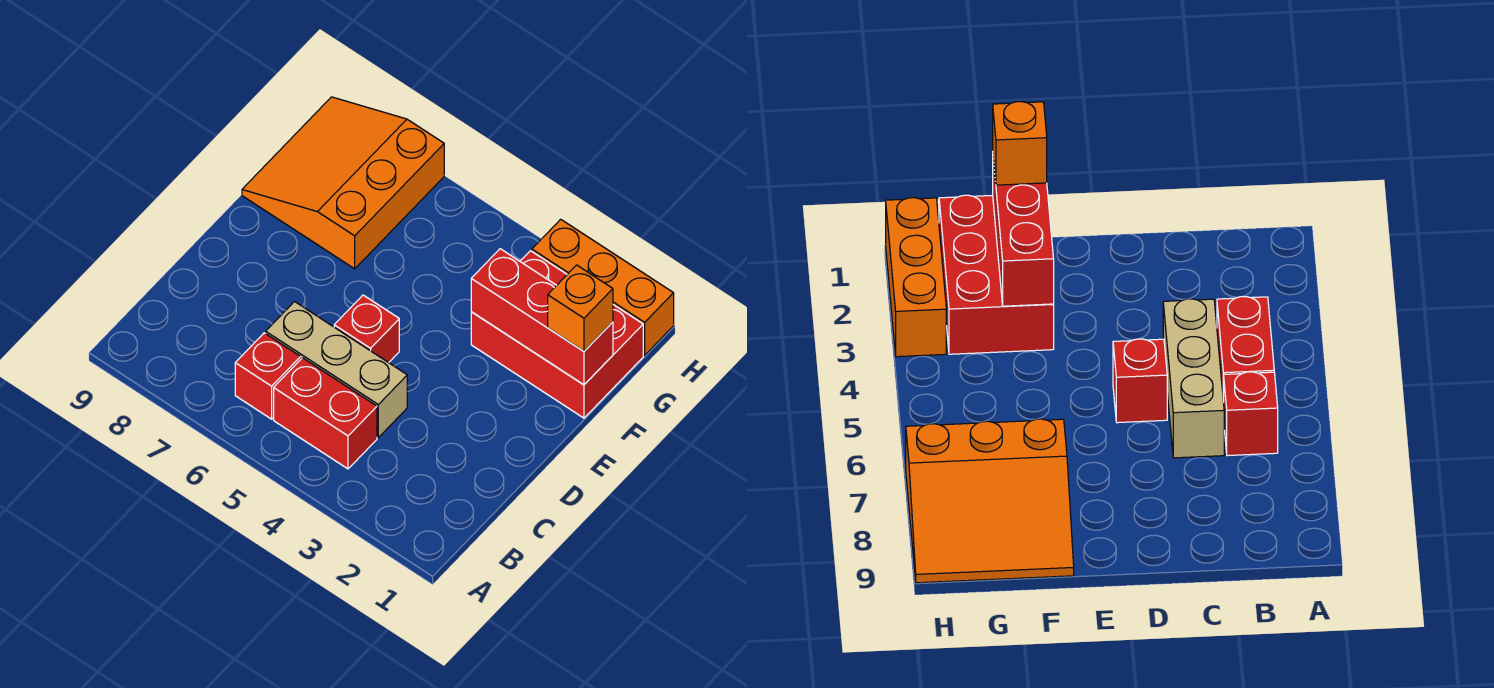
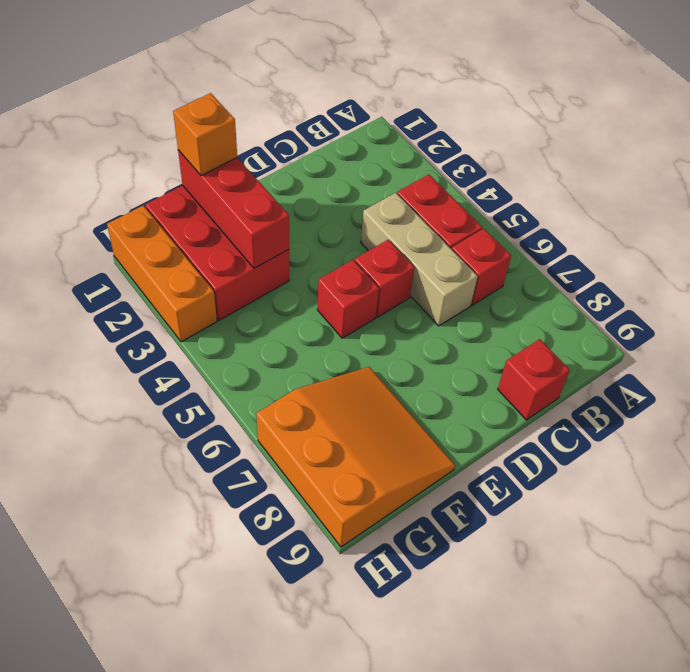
none -> red 1x1 brick [498,339,570,420]
none -> red 1x1 brick [317,260,379,338]
orange 3x3 slope [242,97,444,269] -> orange 3x3 slope turned to [256,367,455,547]

